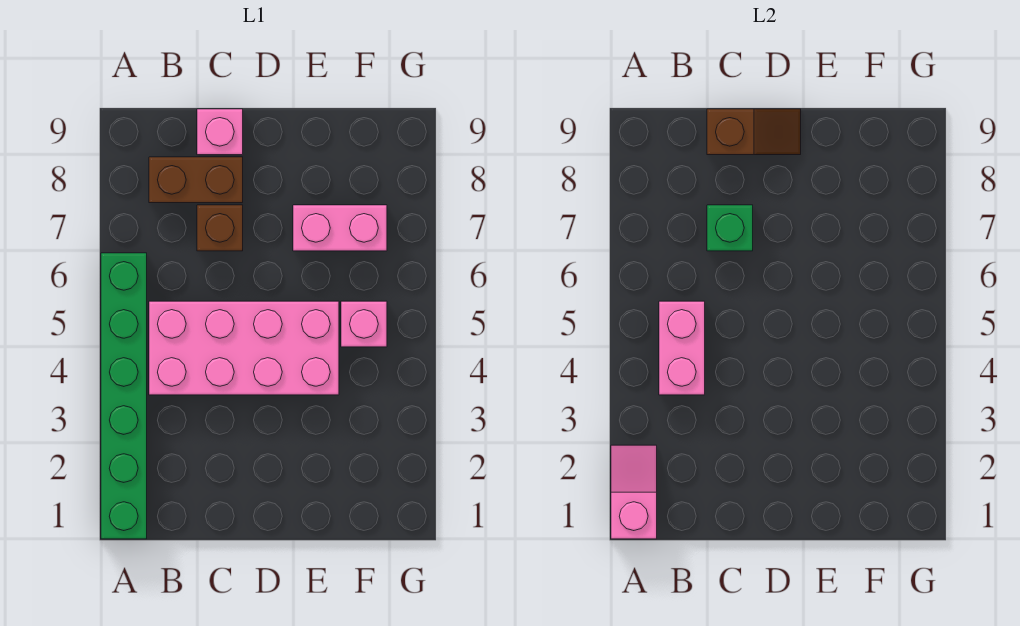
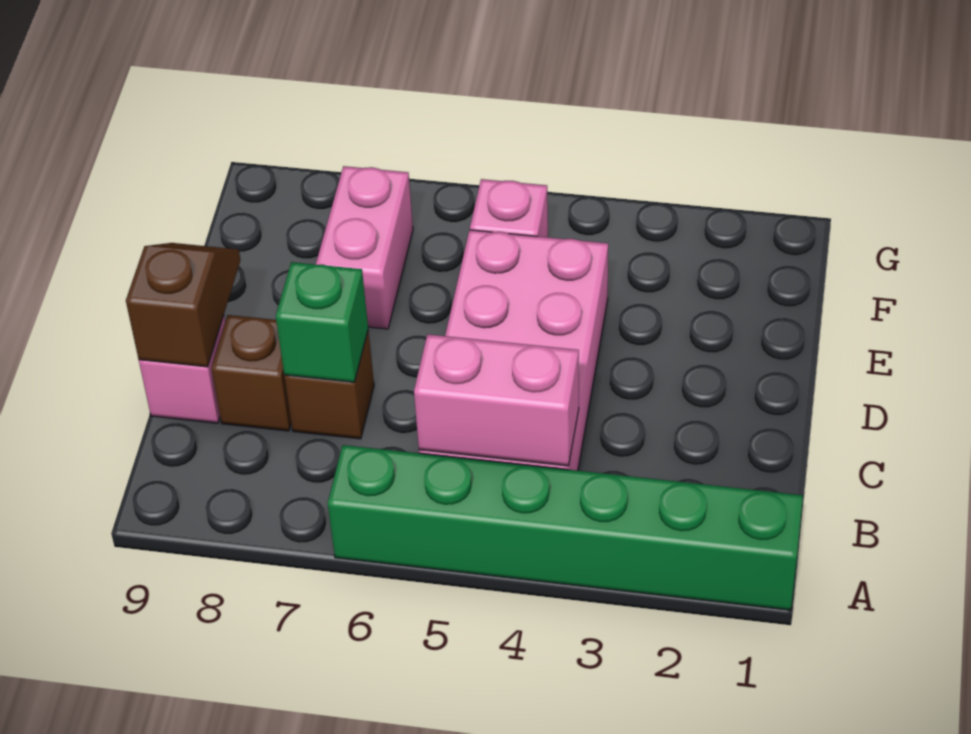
pink 1x2 slope [611,445,657,539] -> none
brown 1x2 brick [149,157,243,203] -> brown 1x1 brick [211,315,291,431]

